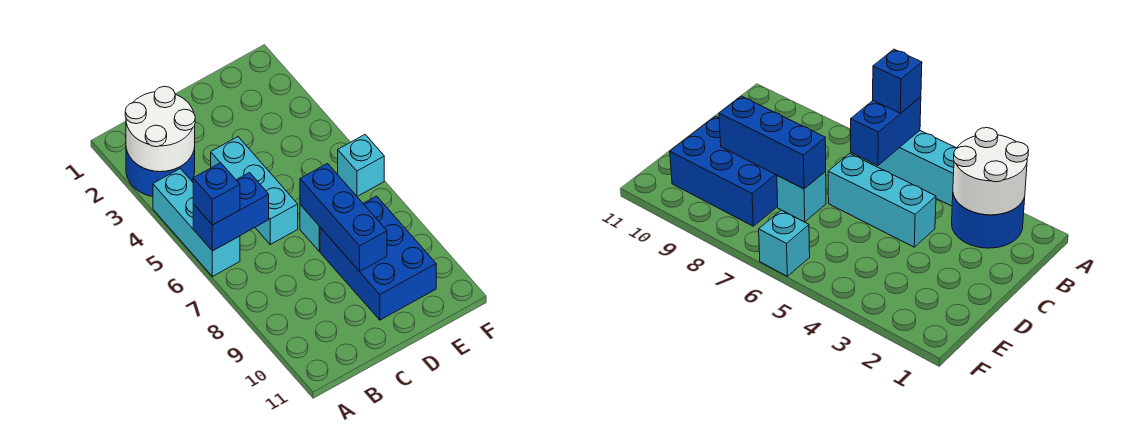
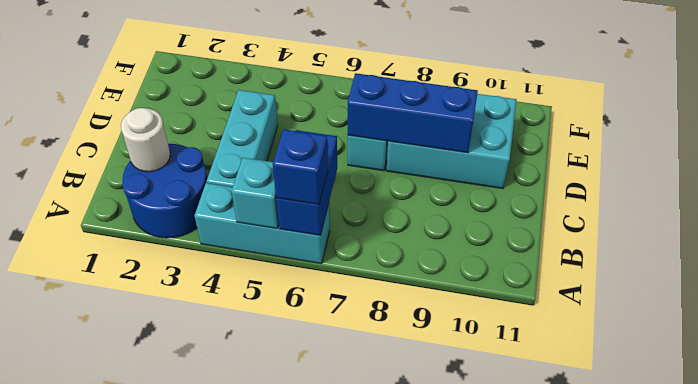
white 2x2 round brick [125,87,195,172] -> white 1x1 round brick [121,108,170,172]
cyan 1x3 brick [211,137,298,244] -> cyan 1x3 brick turned to [206,90,278,187]
blue 2x3 brick [320,196,436,320] -> cyan 2x3 brick [387,94,516,189]
cyan 1x1 brick [338,135,384,196] -> cyan 1x1 brick moved to [232,158,279,228]

